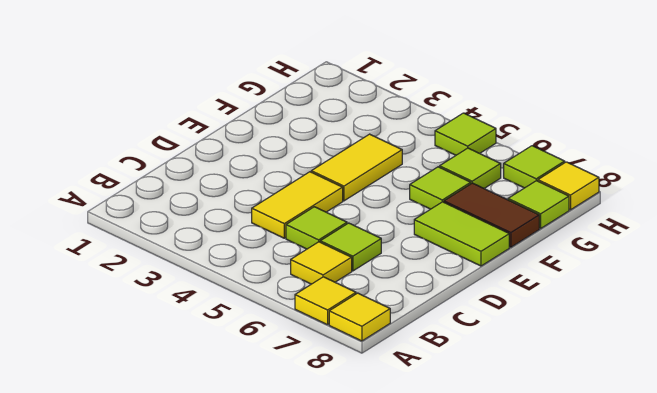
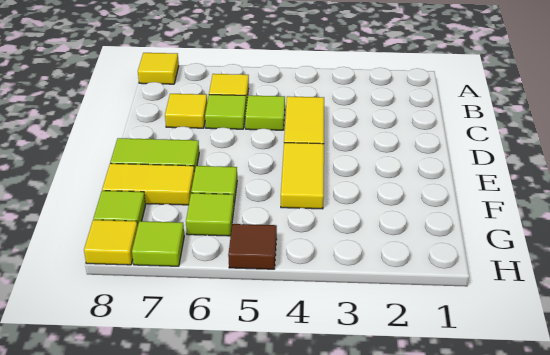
yellow 1x1 tile [295,277,356,325] -> yellow 1x1 tile moved to [165,94,207,128]
brown 1x2 tile [444,183,539,247] -> yellow 1x2 tile [102,163,194,205]
lime 1x1 tile [435,113,496,155] -> brown 1x1 tile [228,224,277,269]

